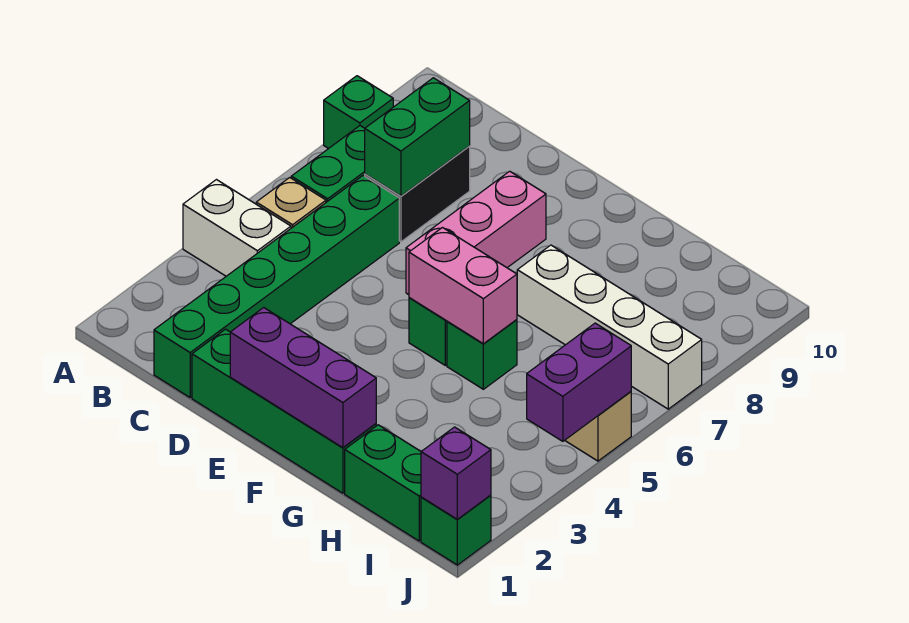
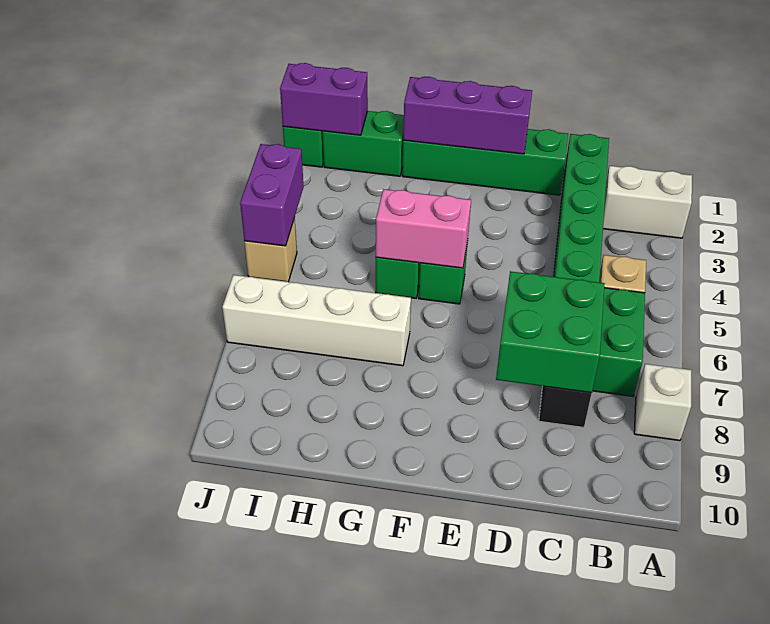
white 1x2 brick [183,180,291,276] -> white 1x2 brick moved to [603,166,692,238]
green 1x1 brick [324,76,393,149] -> white 1x1 brick [634,364,691,441]
green 1x2 brick [365,78,470,196] -> green 2x2 brick [496,271,605,393]
pink 1x3 brick [406,171,546,295] -> none
purple 1x1 brick [421,427,491,519] -> purple 1x2 brick [280,63,368,135]

